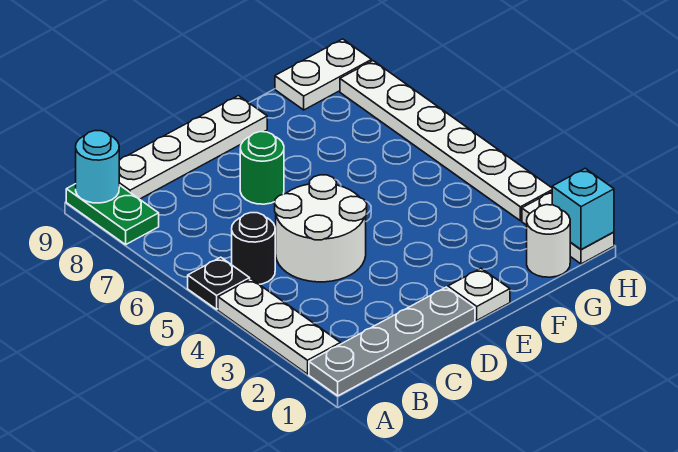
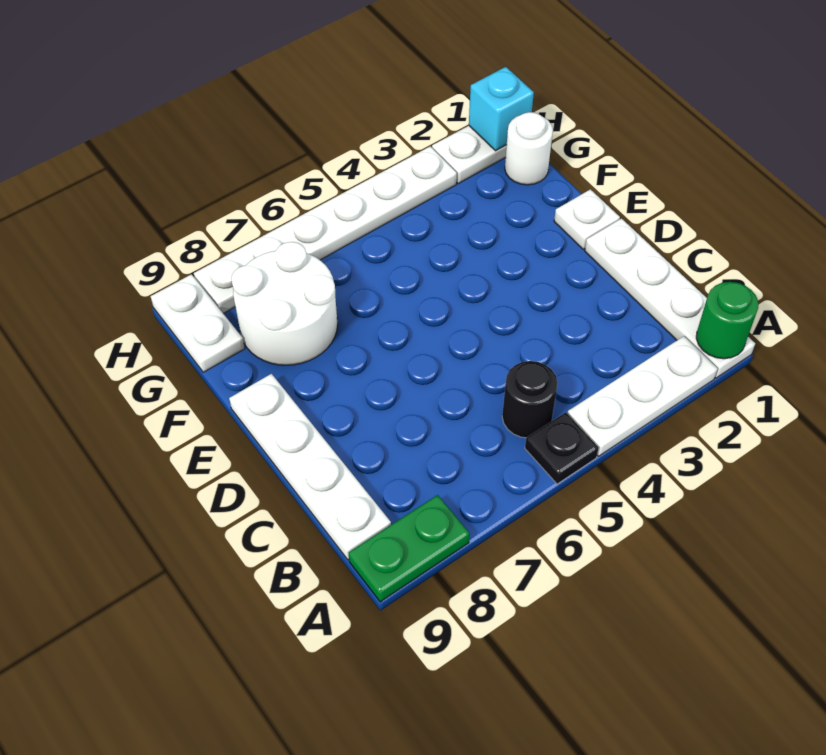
grey 1x4 plate [309,287,475,396] -> white 1x4 plate [585,219,755,378]
cyan 1x1 round brick [76,131,119,203] -> none
white 2x2 round brick [275,175,367,282] -> white 2x2 round brick moved to [231,242,338,365]
green 1x1 round brick [240,132,284,204] -> green 1x1 round brick moved to [696,282,758,359]

